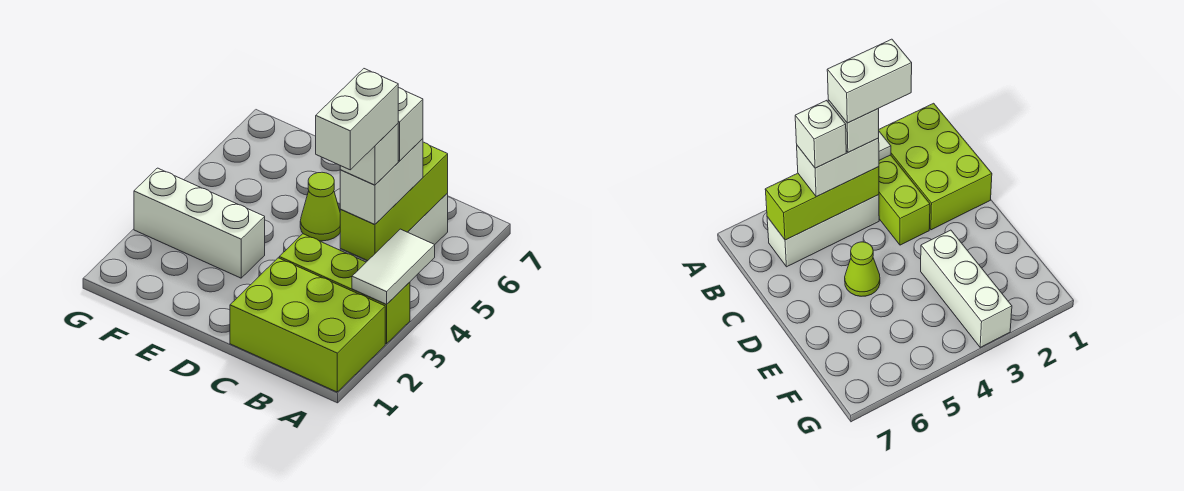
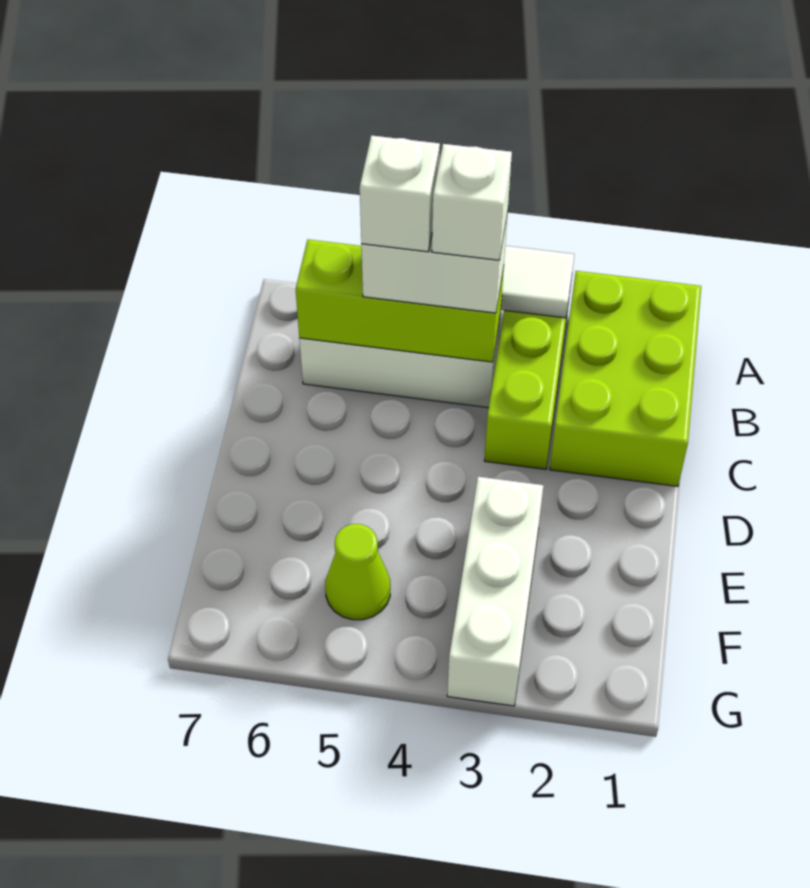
white 1x2 brick [316,69,398,170] -> none
lime 1x1 cone [300,172,340,241] -> lime 1x1 cone moved to [325,524,390,620]

